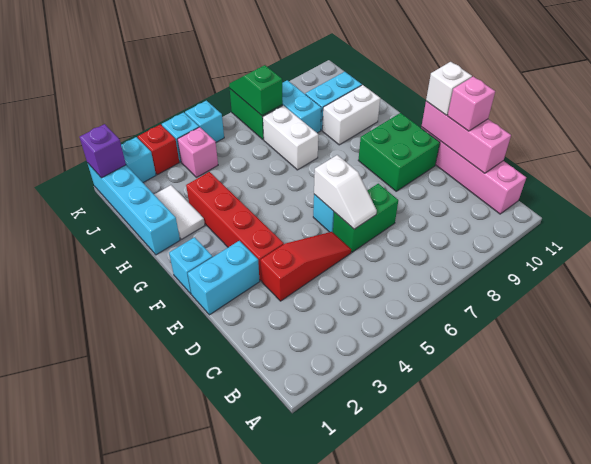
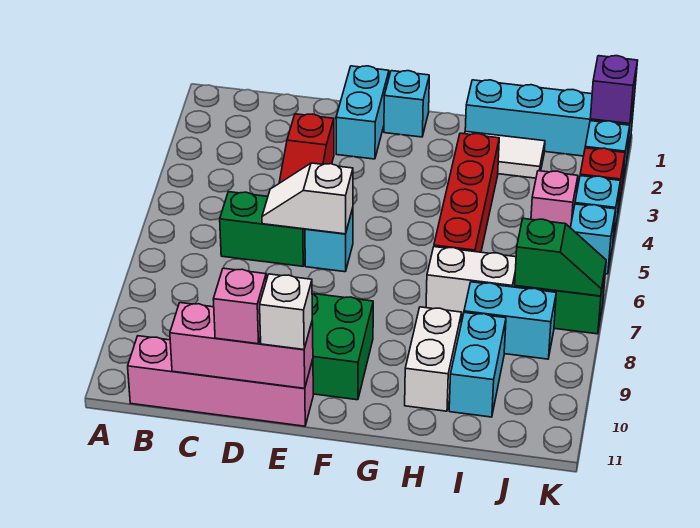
green 1x2 brick [333,184,398,252] -> green 1x2 brick turned to [220,192,305,266]
red 1x4 brick [186,172,284,281] -> red 1x4 brick turned to [434,133,499,252]

